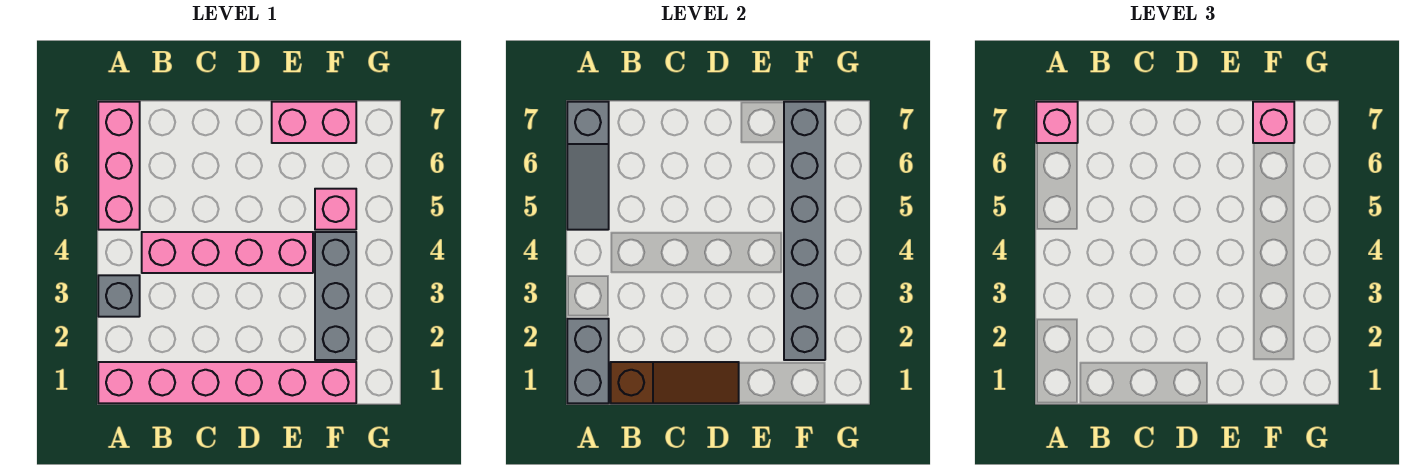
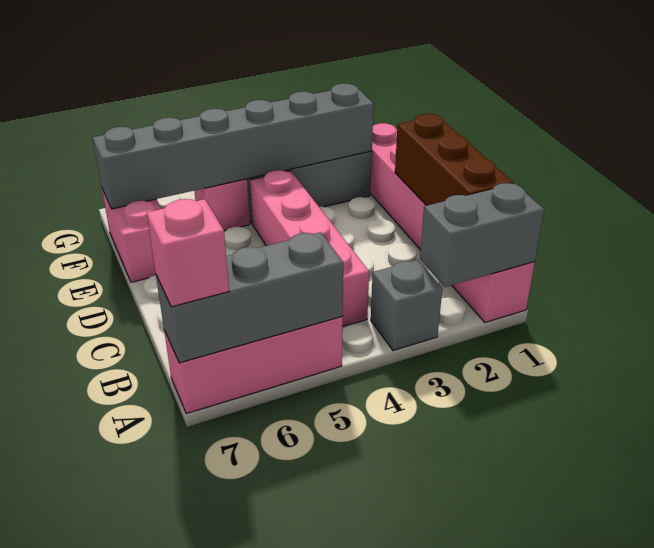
grey 1x3 slope [567,102,609,230] -> grey 1x3 brick [156,232,343,363]
brown 1x3 slope [611,362,739,403] -> brown 1x3 brick [395,114,514,206]
pink 1x1 brick [1253,102,1294,143] -> none

